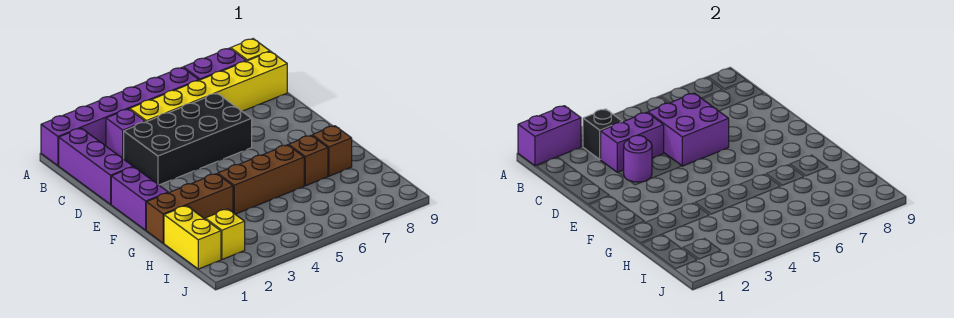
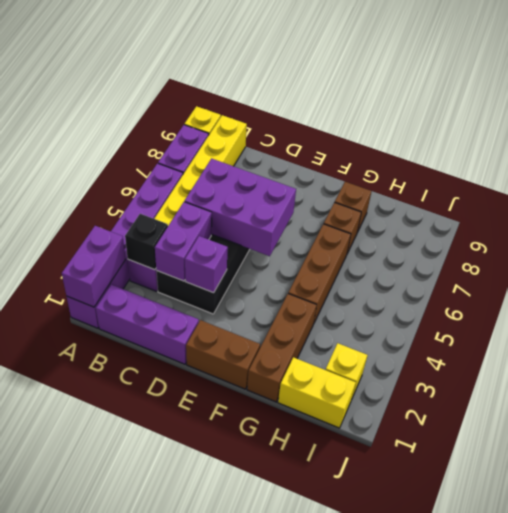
purple 2x2 brick [648,93,729,166] -> purple 2x3 brick [185,159,296,256]
purple 1x1 round brick [624,135,652,182] -> purple 1x1 brick [185,236,228,293]
purple 1x2 brick [111,167,168,230] -> brown 1x2 brick [186,320,260,389]

